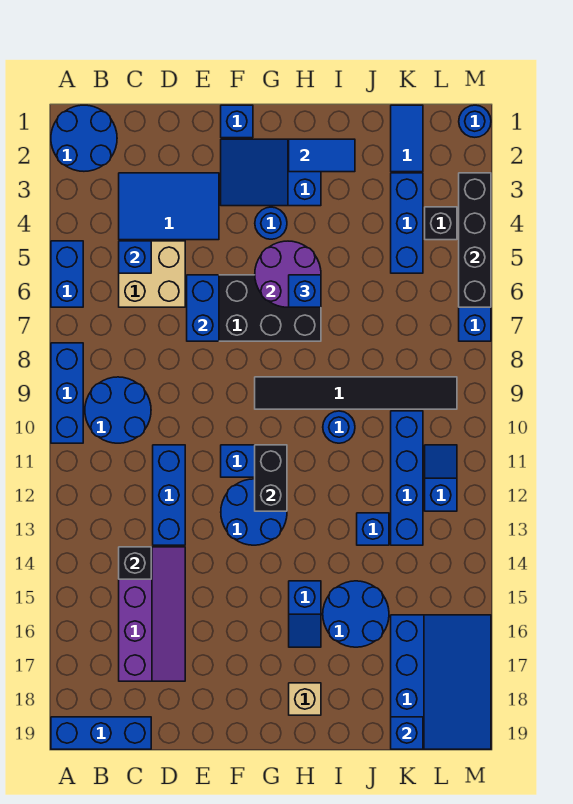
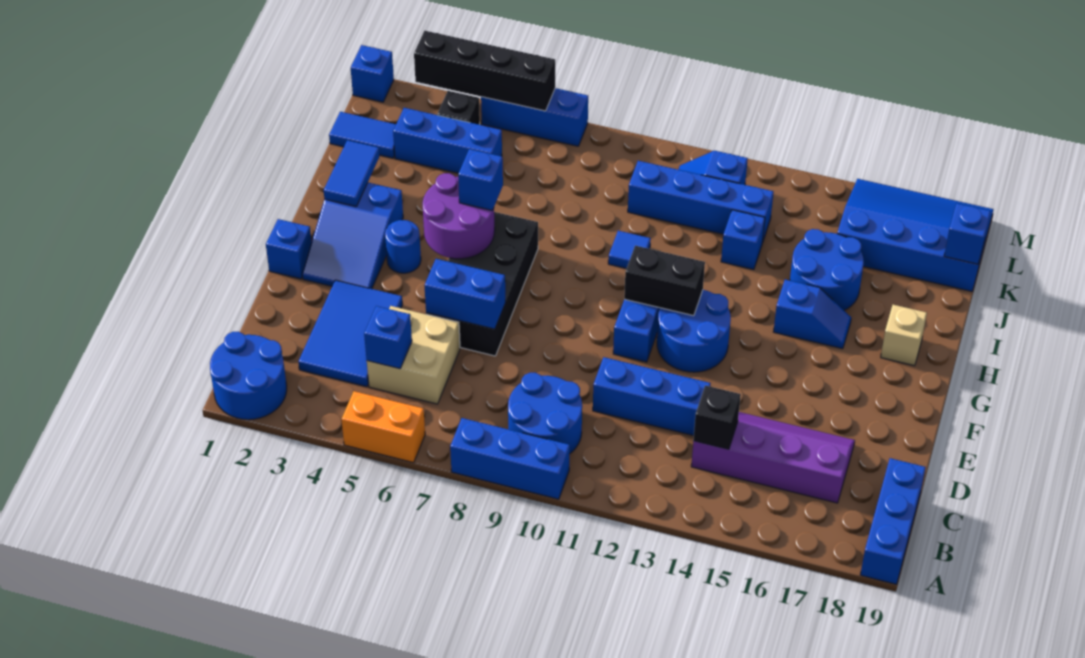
blue 1x2 brick [51,241,83,307] -> orange 1x2 brick [341,391,425,463]
black 1x6 tile [255,377,457,409] -> none
blue 1x1 round brick [323,411,355,443] -> blue 1x1 tile [608,231,651,269]
blue 1x1 round brick [459,105,491,137] -> blue 1x1 brick [351,45,394,102]

